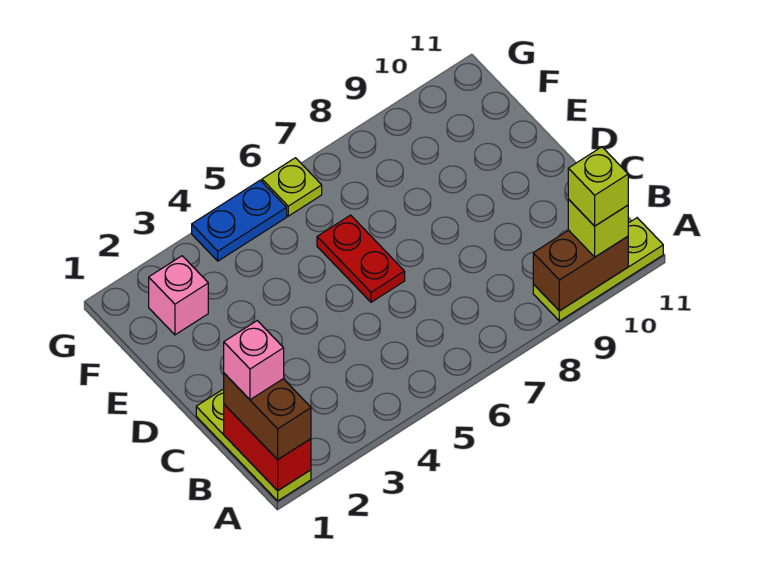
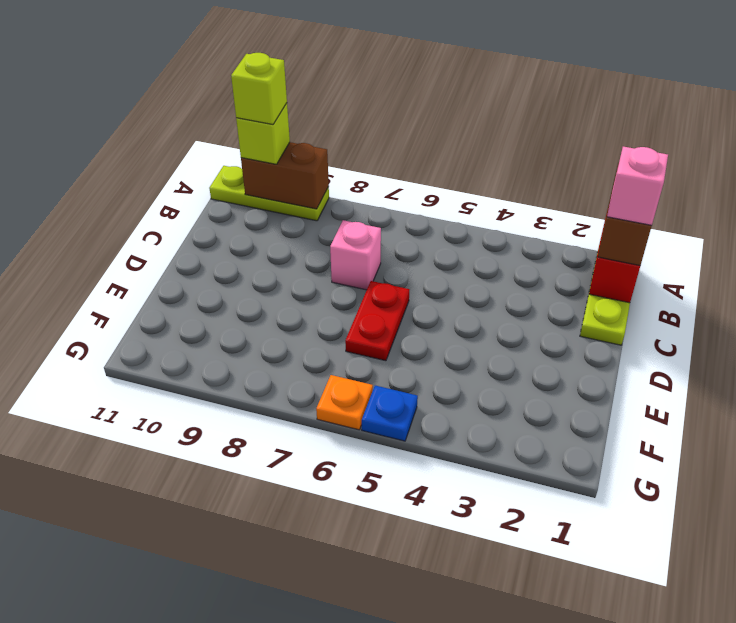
pink 1x1 brick [149,256,208,335] -> pink 1x1 brick moved to [330,220,381,290]
blue 1x2 plate [192,180,287,261] -> blue 1x1 plate [362,385,418,441]
lime 1x1 plate [262,158,322,216] -> orange 1x1 plate [316,375,373,430]

